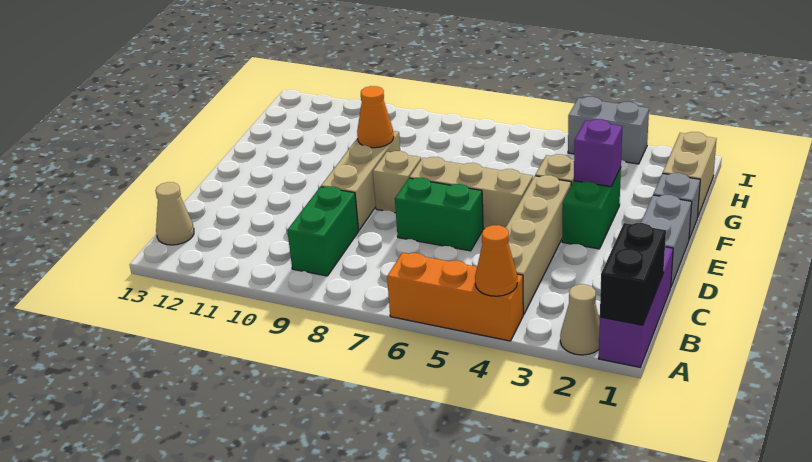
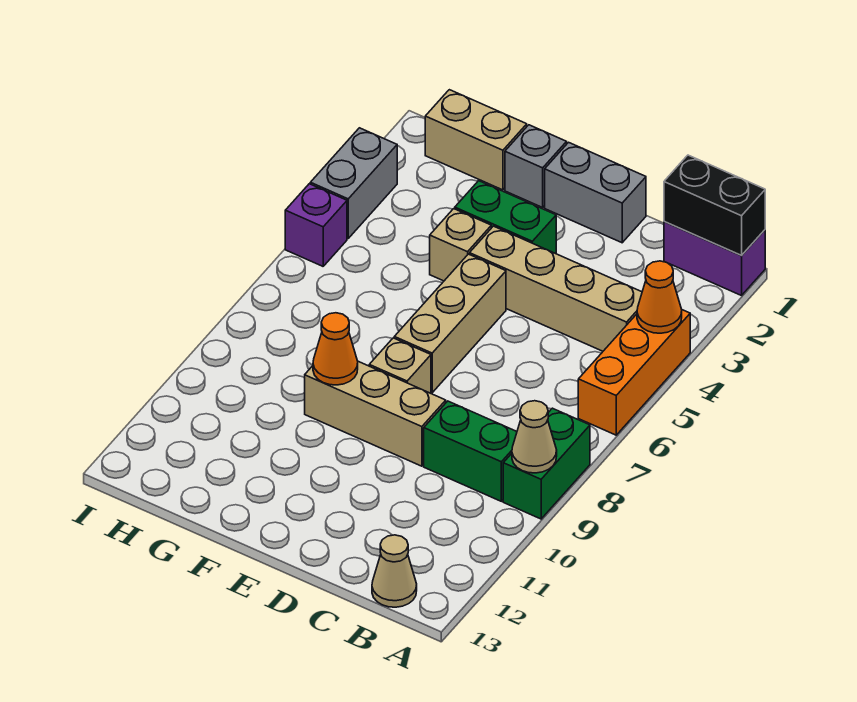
purple 1x3 brick [599,247,673,367] -> purple 1x2 brick [664,221,765,296]
tan 1x1 cone [560,284,600,355] -> tan 1x1 cone moved to [512,401,557,473]
green 1x2 brick [395,178,483,251] -> green 1x2 brick moved to [503,408,590,519]
purple 1x1 brick [574,119,623,187] -> purple 1x1 brick moved to [285,184,347,266]

